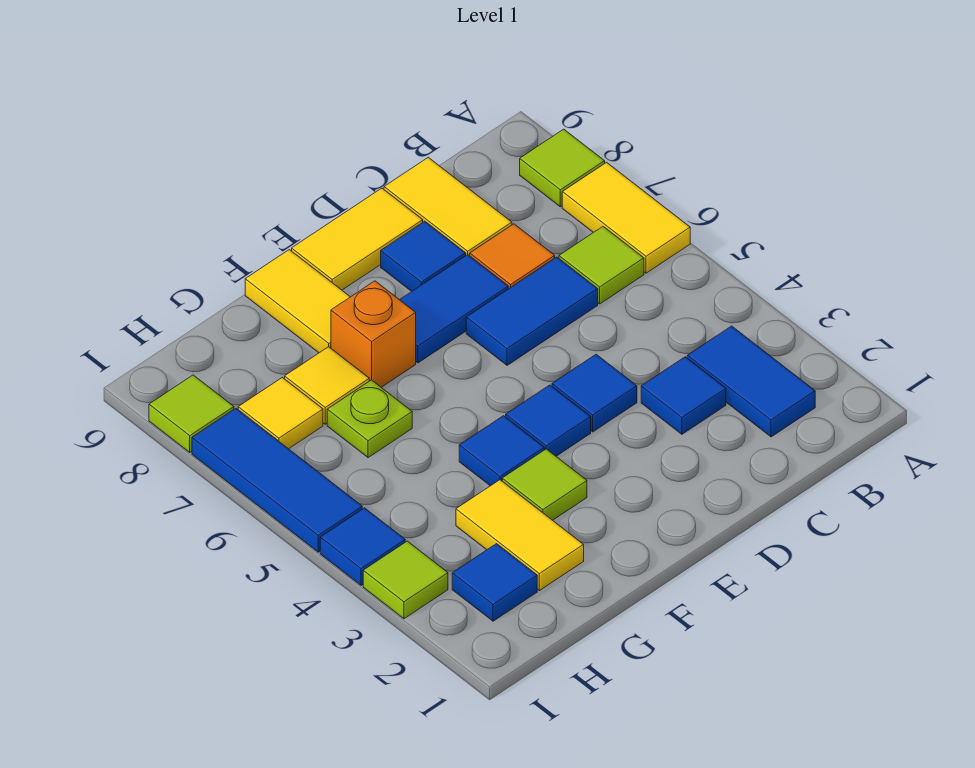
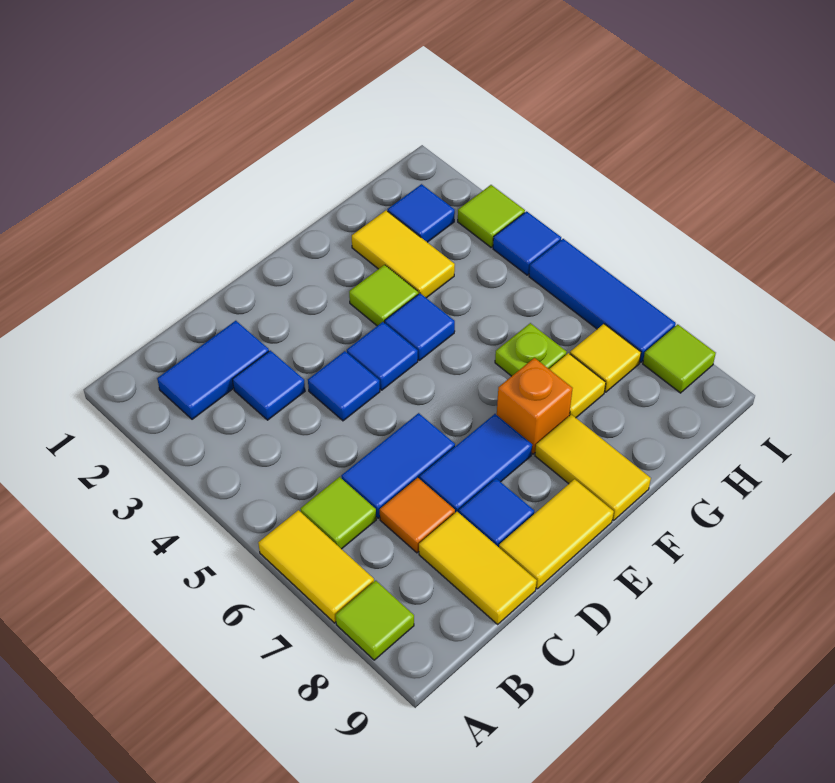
blue 1x2 tile [687,326,815,437] -> blue 1x2 tile turned to [157,321,269,419]

